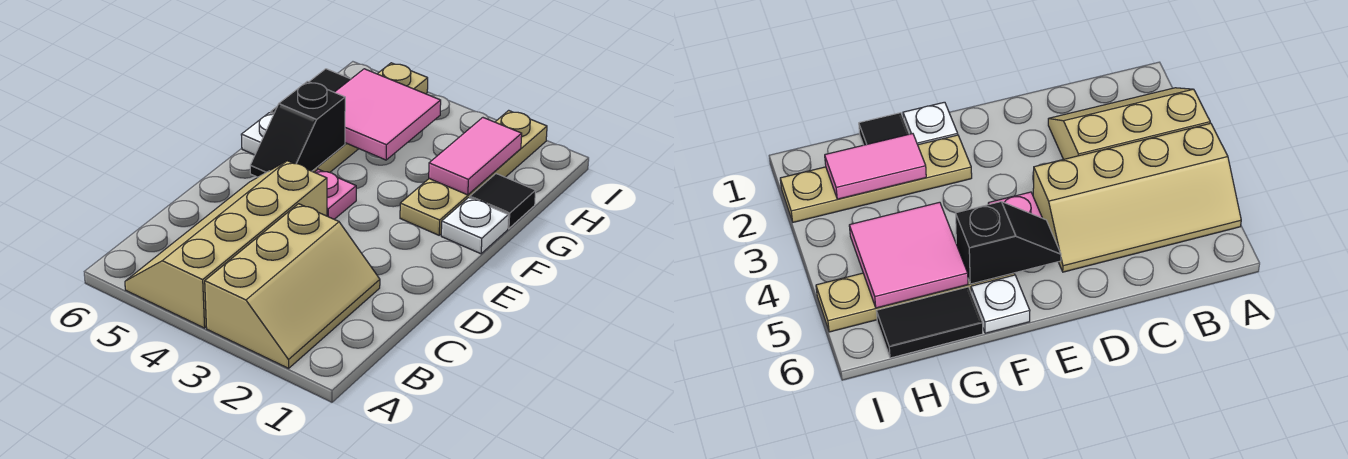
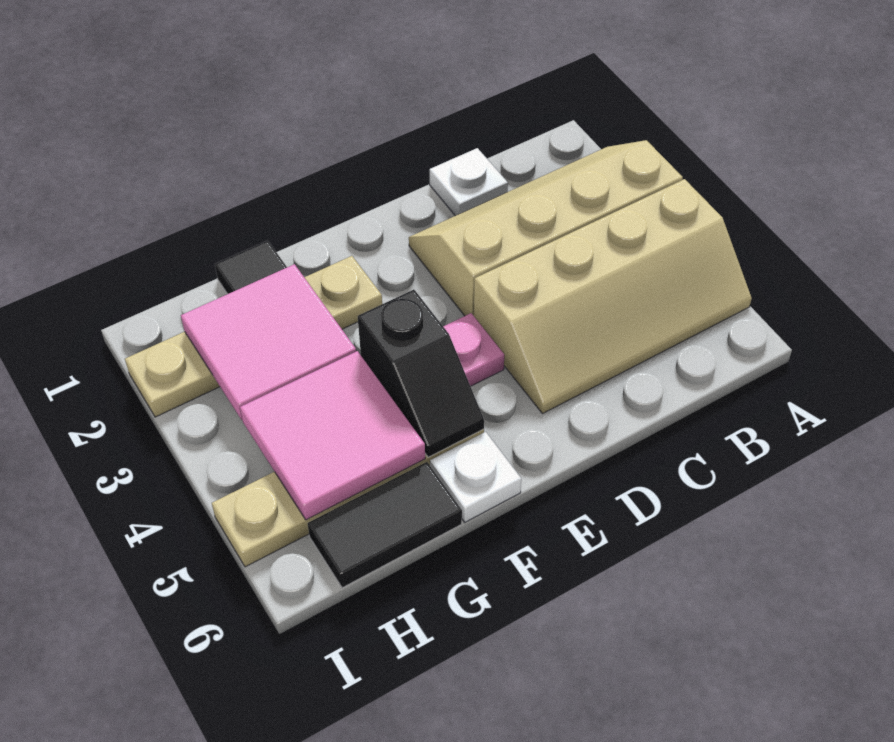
tan 2x3 slope [205,204,380,368] -> tan 2x4 slope [409,140,683,316]
black 1x2 slope [250,81,345,177] -> black 1x2 slope turned to [358,290,484,457]
white 1x1 plate [441,198,508,254] -> white 1x1 plate moved to [430,148,508,216]
pink 1x2 tile [429,118,522,195] -> pink 2x2 tile [181,264,356,420]

